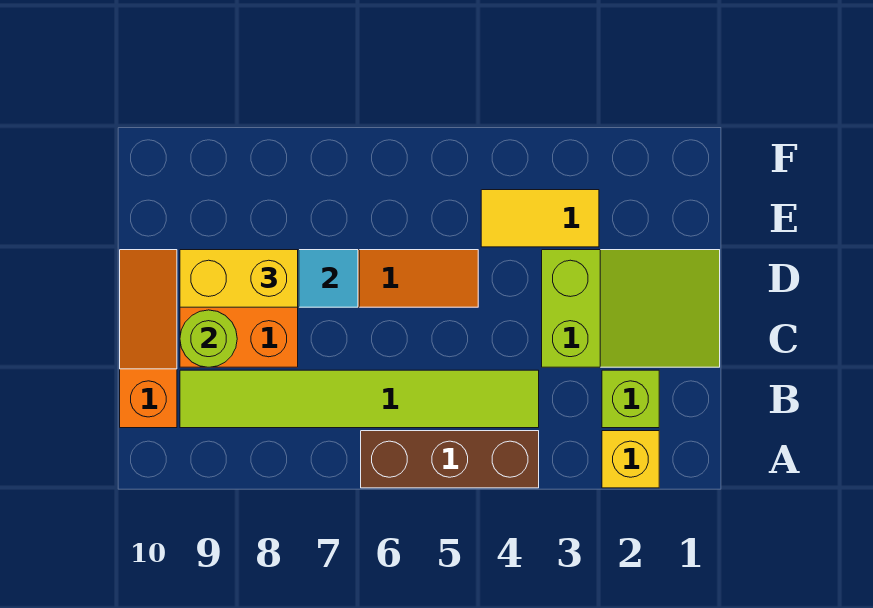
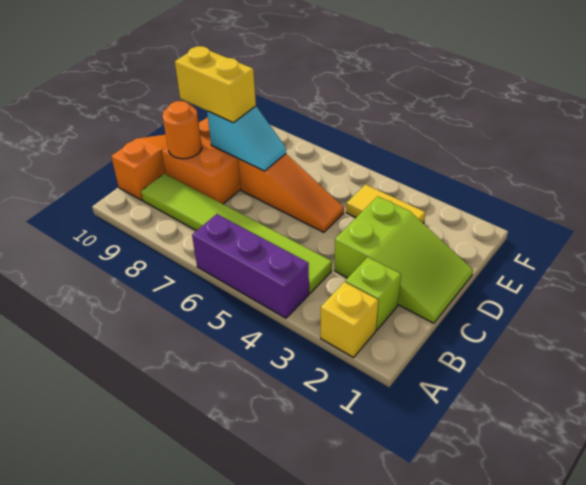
brown 1x3 brick [361,431,539,488] -> purple 1x3 brick [192,214,309,318]
lime 1x1 round brick [180,310,237,367] -> orange 1x1 round brick [163,101,202,159]

